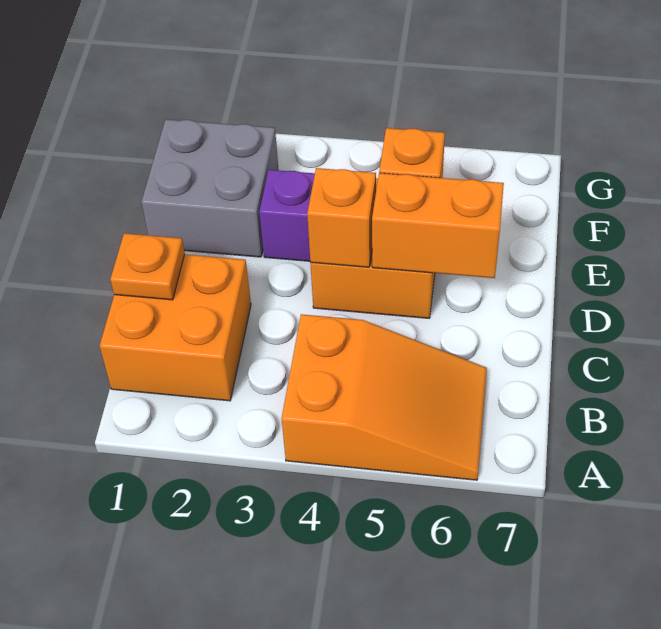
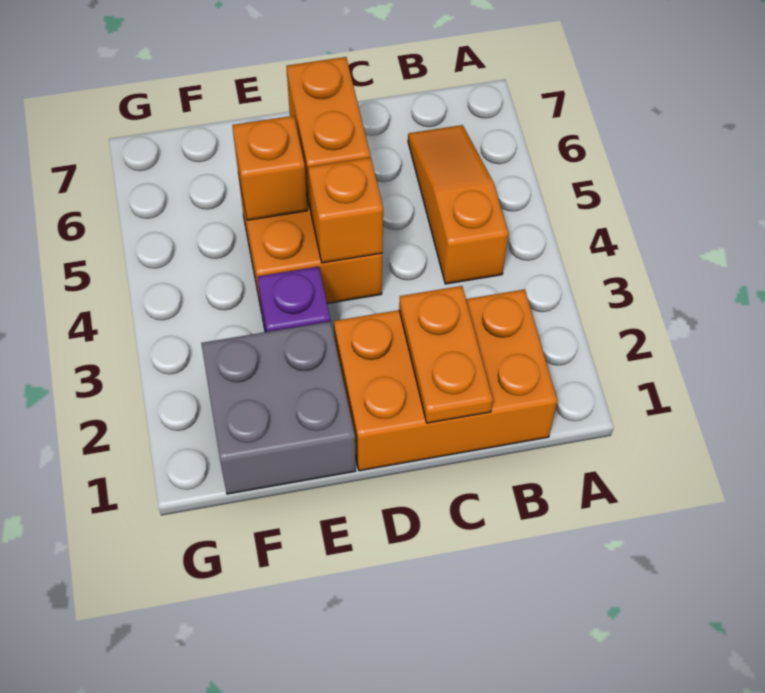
orange 2x3 slope [282,314,487,480] -> orange 1x3 slope [408,125,509,284]
orange 2x2 brick [100,254,251,401] -> orange 2x3 brick [334,289,557,471]
orange 1x1 plate [110,233,185,300] -> orange 1x2 plate [399,286,493,423]

